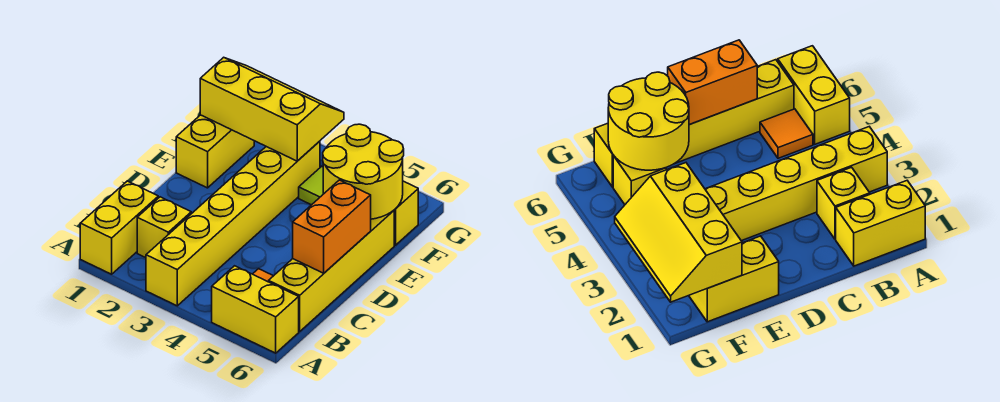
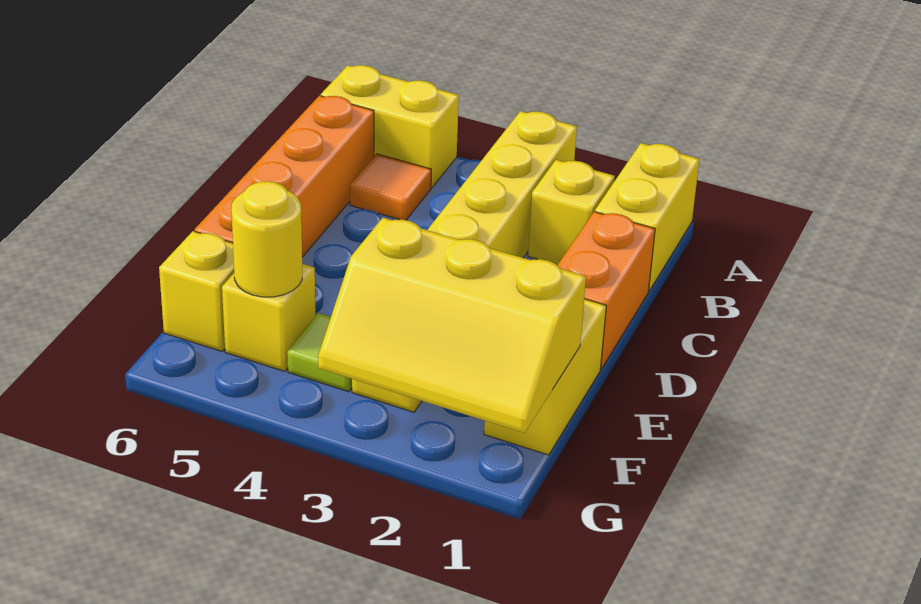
yellow 1x4 brick [269,210,394,331] -> orange 1x4 brick [195,96,374,257]
orange 1x2 brick [293,180,371,273] -> orange 1x2 brick moved to [558,212,655,369]
yellow 2x2 round brick [323,124,404,219] -> yellow 1x1 round brick [231,181,302,297]

